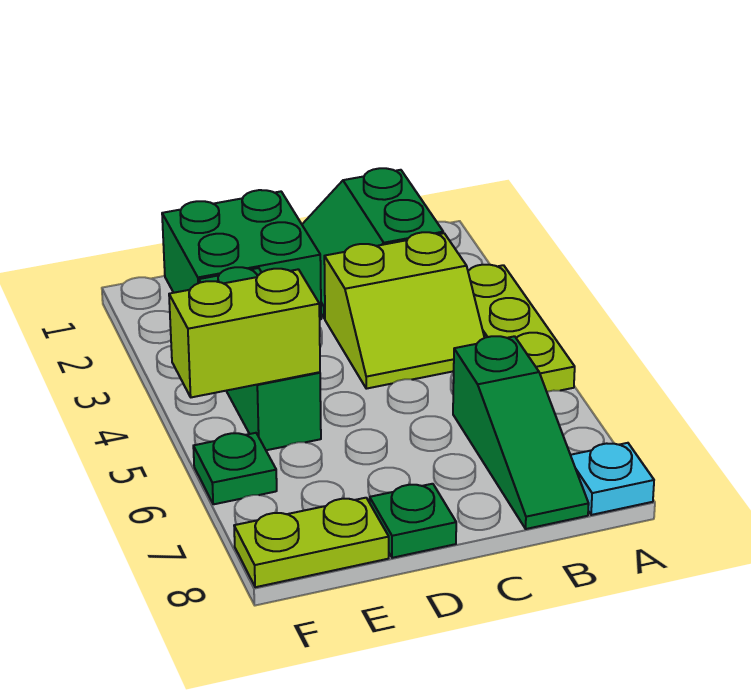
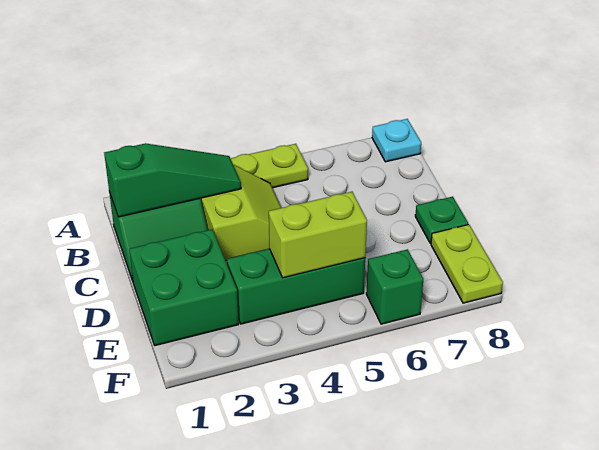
green 1x3 slope [453,336,589,529] -> green 1x3 slope moved to [104,143,241,217]
lime 1x2 brick [169,269,320,397] -> lime 1x2 brick turned to [269,192,367,278]
green 1x1 plate [193,433,277,504] -> green 1x1 brick [366,249,423,324]

